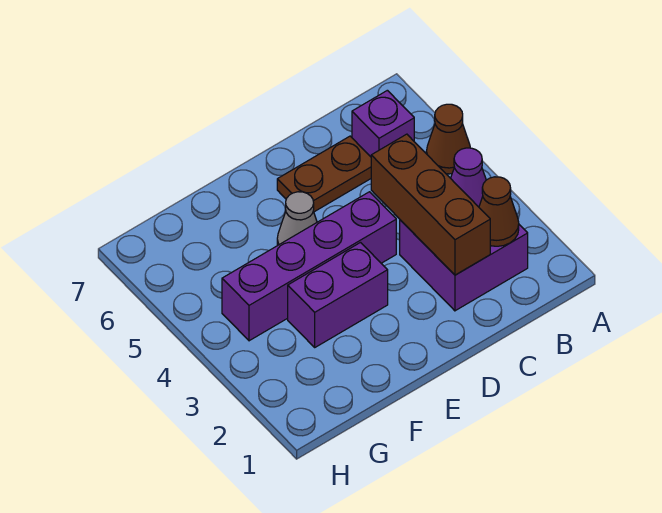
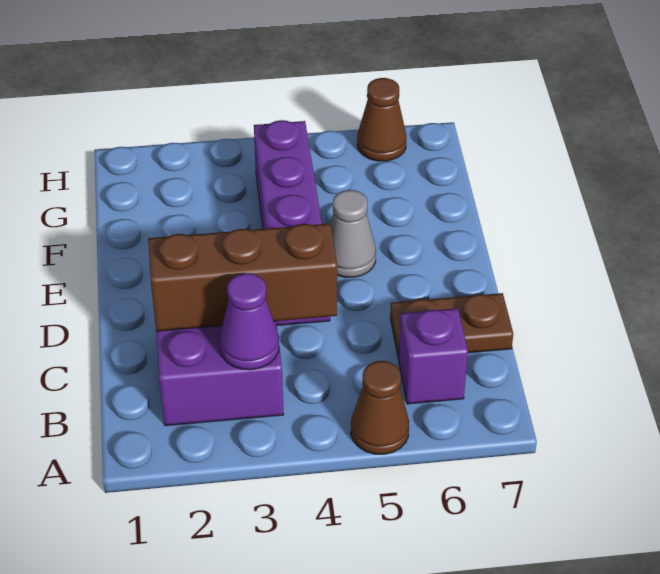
brown 1x1 cone [479,177,519,246] -> brown 1x1 cone moved to [357,78,406,161]
brown 1x2 plate [277,136,371,212] -> brown 1x2 plate turned to [390,293,513,359]
purple 1x2 brick [288,243,388,347] -> none

